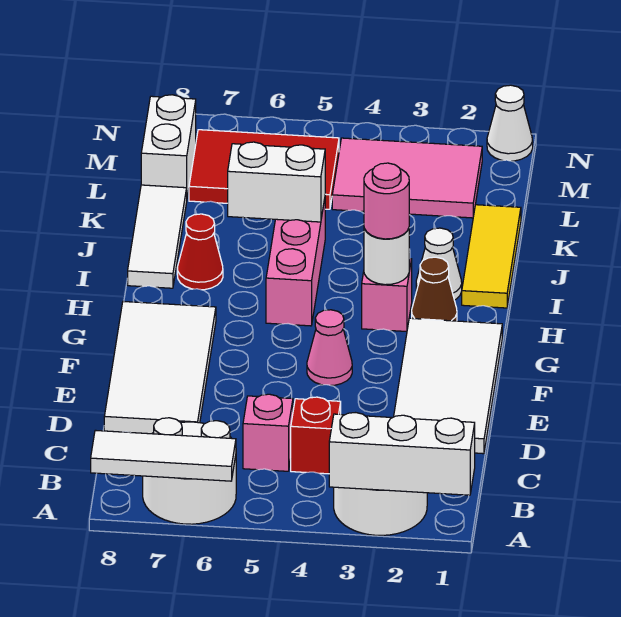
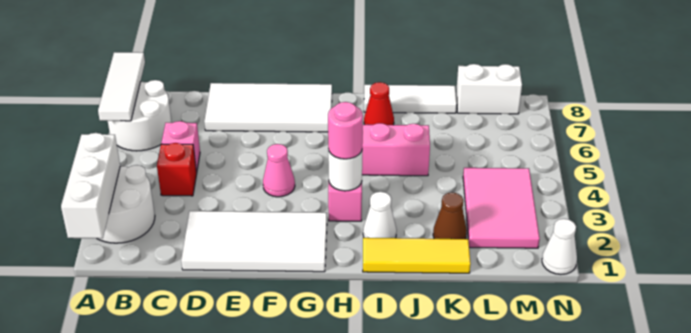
brown 1x1 cone [412,257,457,321] -> brown 1x1 cone moved to [433,192,467,239]
white 1x2 brick [228,142,325,222] -> none
red 2x3 tile [189,130,339,209] -> none

